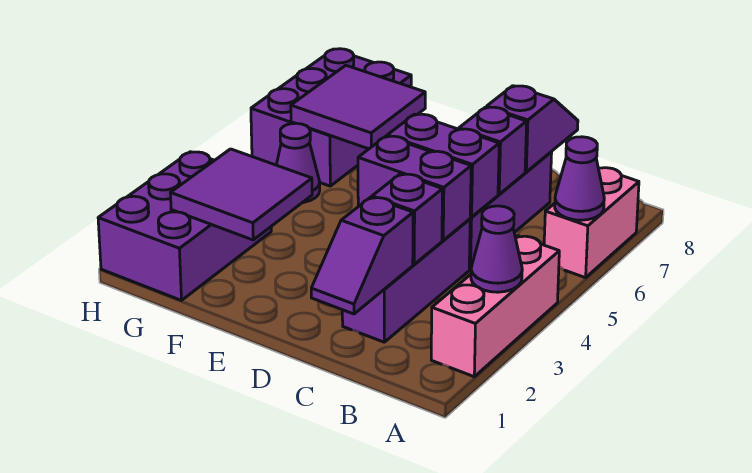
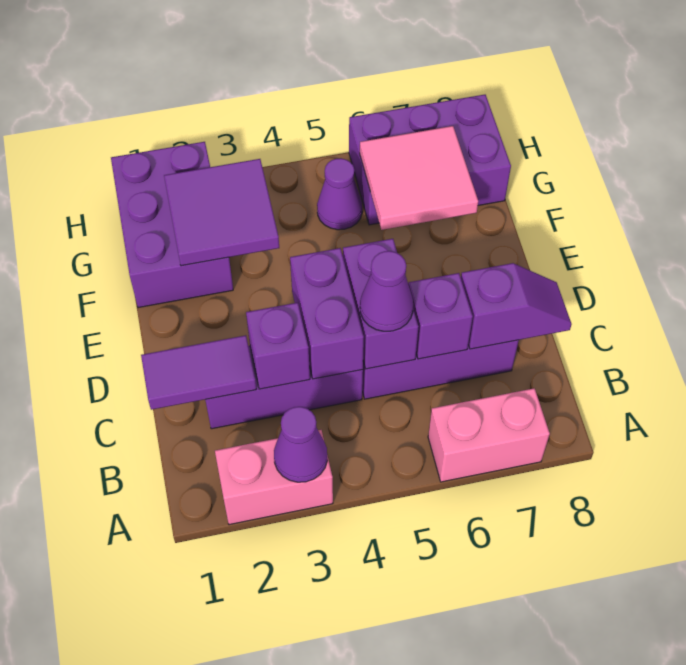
pink 1x3 brick [431,236,559,377] -> pink 1x2 brick [215,430,333,525]
purple 1x1 cone [555,137,604,220] -> purple 1x1 cone moved to [360,251,413,331]
purple 1x2 slope [311,197,413,314] -> purple 1x2 tile [141,335,256,410]
purple 2x2 tile [291,65,425,149] -> pink 2x2 tile [360,126,478,230]
purple 2x3 brick [98,152,271,300] -> purple 2x3 brick turned to [111,142,233,308]

